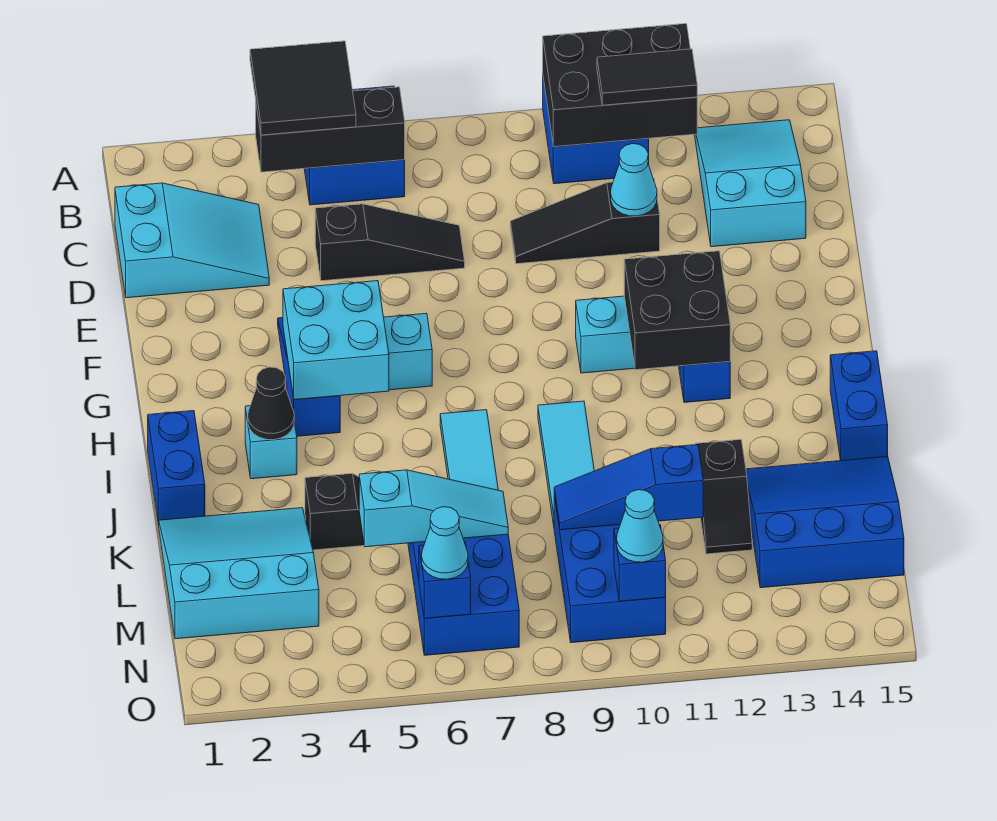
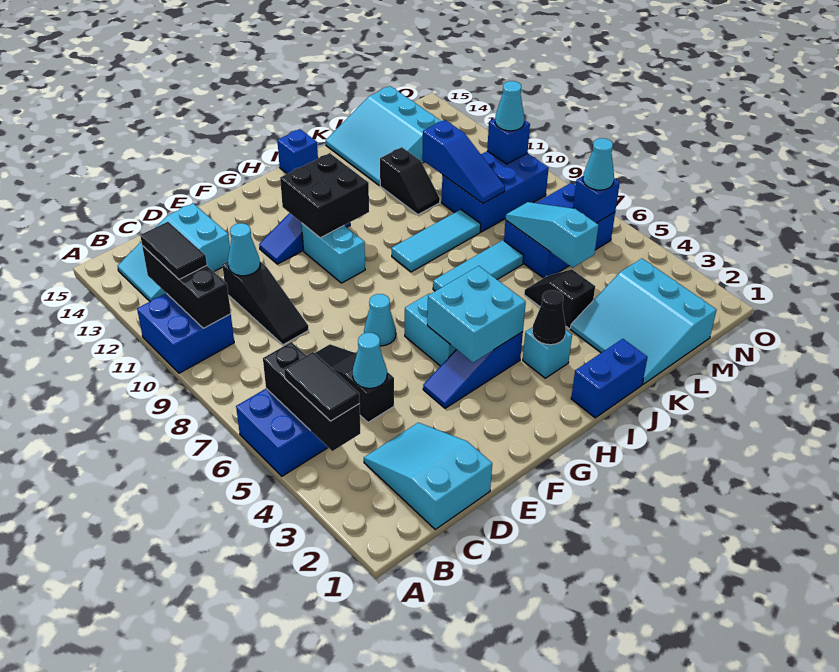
black 2x2 tile [250,41,356,135] -> black 1x2 tile [284,352,360,421]
black 2x3 brick [543,24,697,147] -> black 1x3 brick [142,246,231,328]
none -> cyan 1x1 cone [353,333,387,388]
none -> cyan 1x1 cone [364,294,396,346]
blue 1x2 brick [830,351,888,461] -> blue 1x1 brick [277,129,318,174]
black 1x2 slope [695,440,752,554] -> black 1x2 slope turned to [380,147,440,214]
blue 3x3 slope [746,457,904,588] -> cyan 3x3 slope [326,86,441,185]

